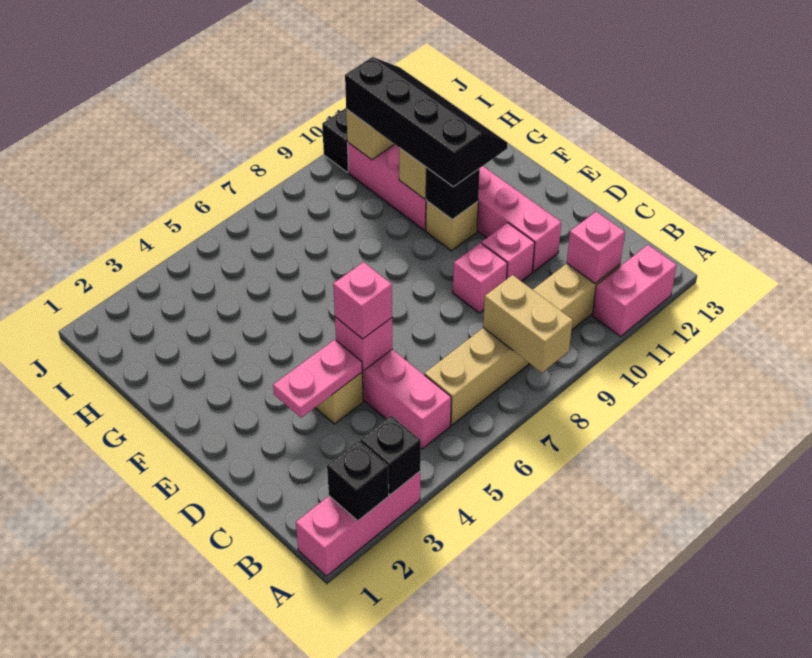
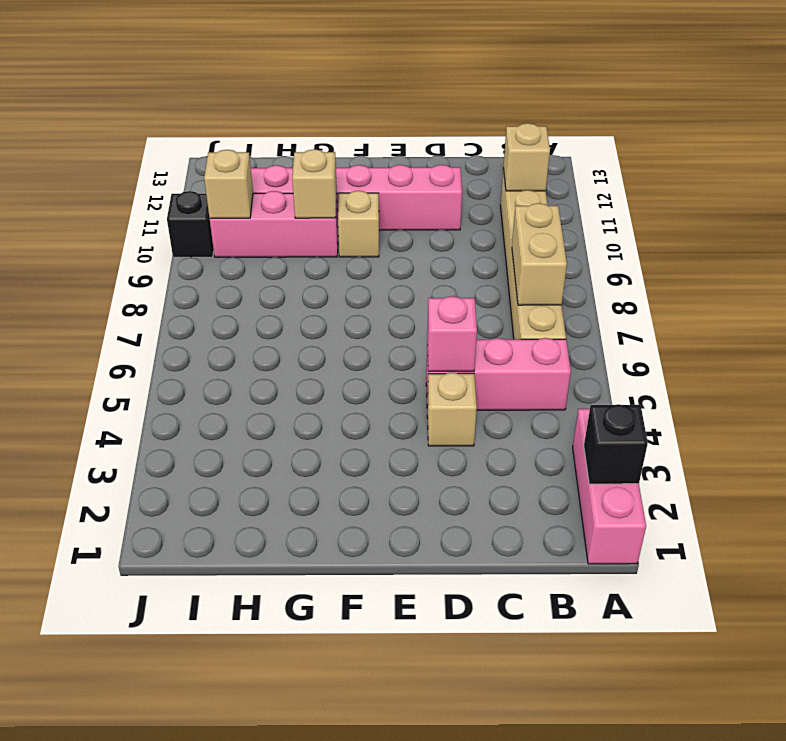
black 1x1 brick [360,416,421,495] -> none
tan 1x2 brick [483,275,573,373] -> tan 1x2 brick turned to [512,203,567,305]
pink 1x2 brick [592,245,677,336] -> none
pink 1x1 brick [567,212,625,283] -> tan 1x1 brick [503,123,550,191]
pink 1x2 plate [273,340,362,418] -> none
pink 1x1 brick [333,262,392,339] -> none
pink 1x1 brick [453,243,507,313] -> none
pink 1x1 brick [482,223,535,281] -> none
black 1x1 brick [426,168,480,220] -> none
black 2x4 slope [345,57,507,187] -> none

